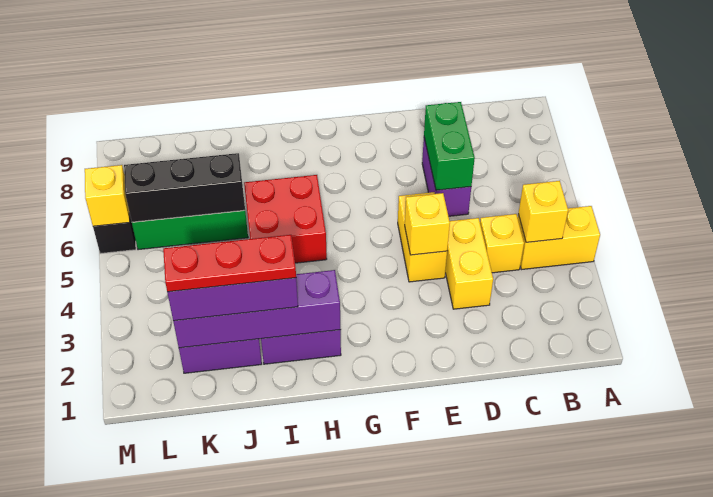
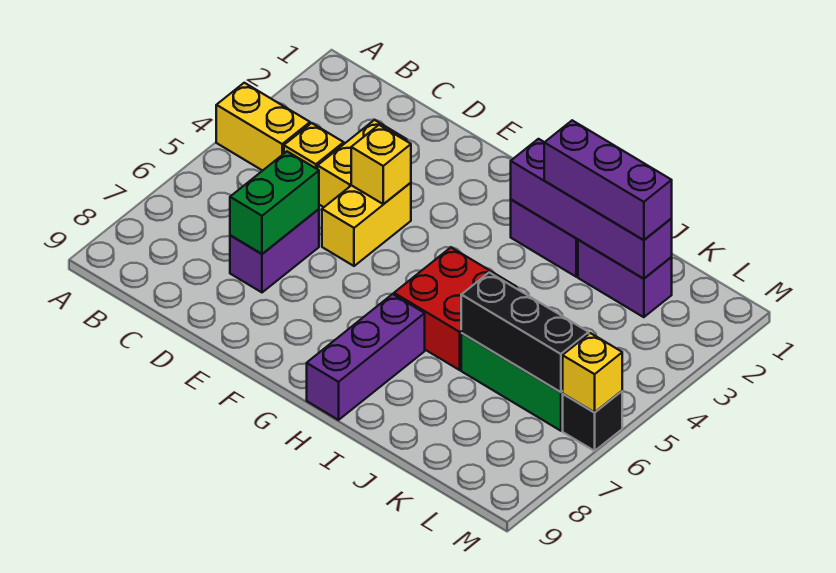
yellow 1x1 brick [518,181,568,242] -> none
none -> purple 1x3 brick [307,294,425,420]
red 1x3 plate [163,235,296,292] -> none

